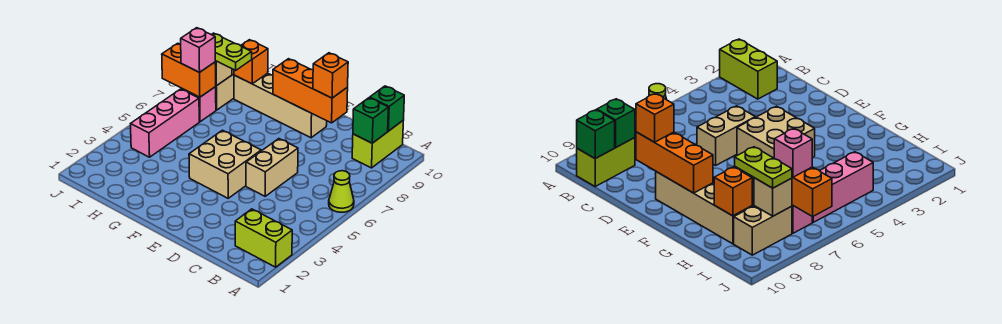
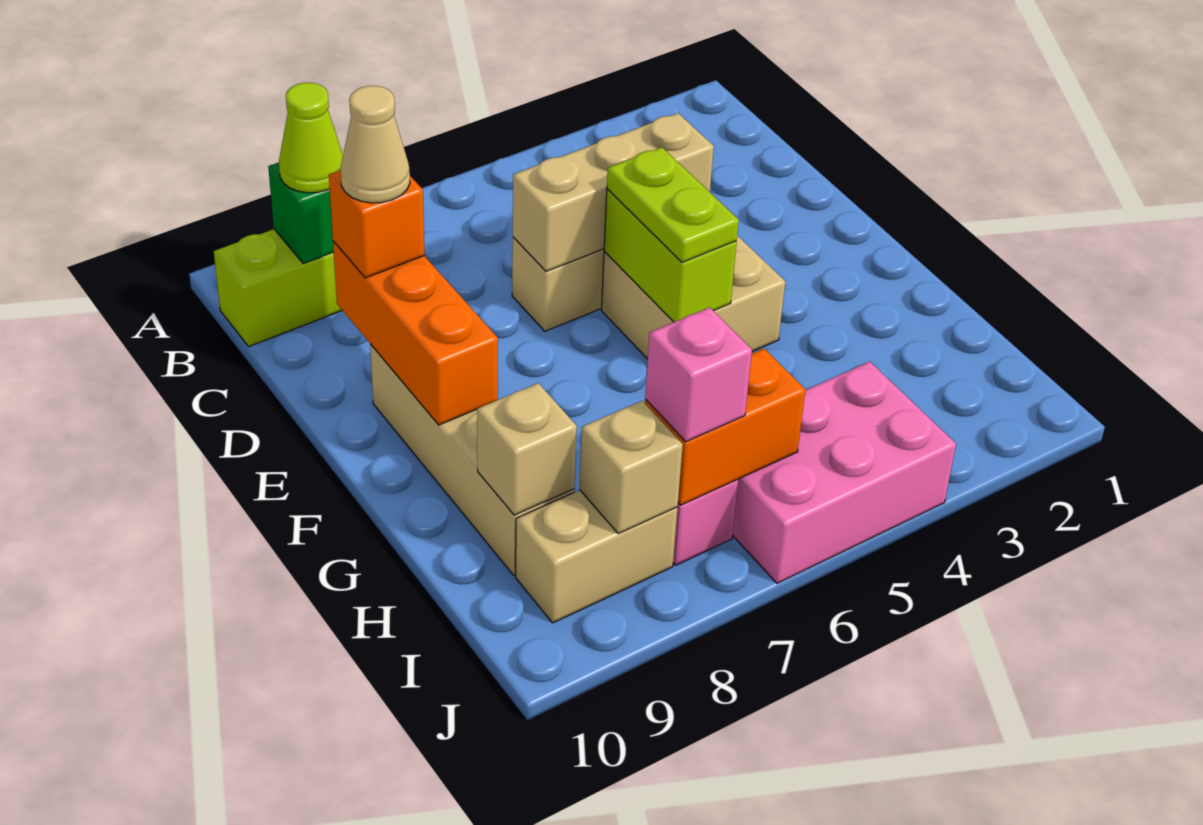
lime 1x2 brick [235,209,292,267] -> lime 1x2 brick moved to [604,189,737,322]
lime 1x1 cone [329,171,354,212] -> lime 1x1 cone moved to [279,83,343,193]
green 1x1 brick [370,86,404,131] -> none
none -> tan 1x3 brick [513,113,714,271]
none -> tan 1x1 cone [341,86,410,203]
lime 1x2 plate [212,33,252,70] -> lime 1x2 plate moved to [607,147,739,263]
orange 1x1 brick [234,40,268,84] -> tan 1x1 brick [477,383,577,515]
pink 1x3 brick [131,89,199,157] -> pink 2x3 brick [732,362,956,583]
orange 1x2 brick [162,43,216,97] -> orange 1x2 brick turned to [645,348,806,505]

